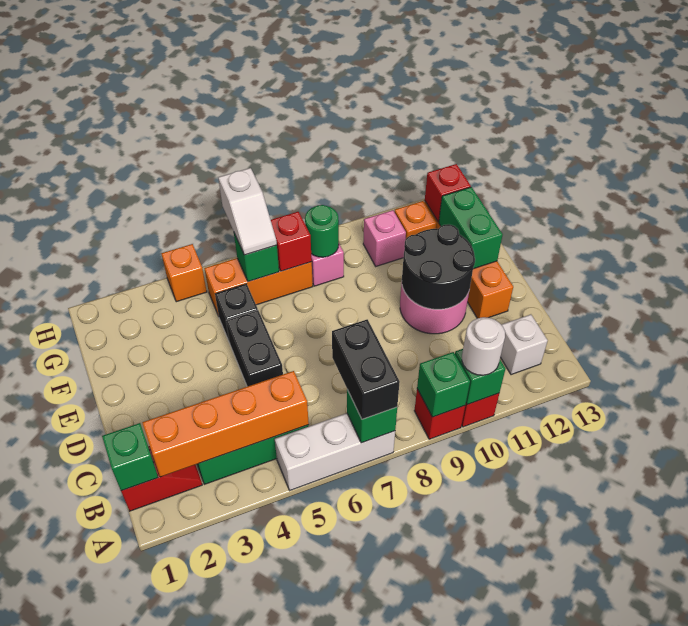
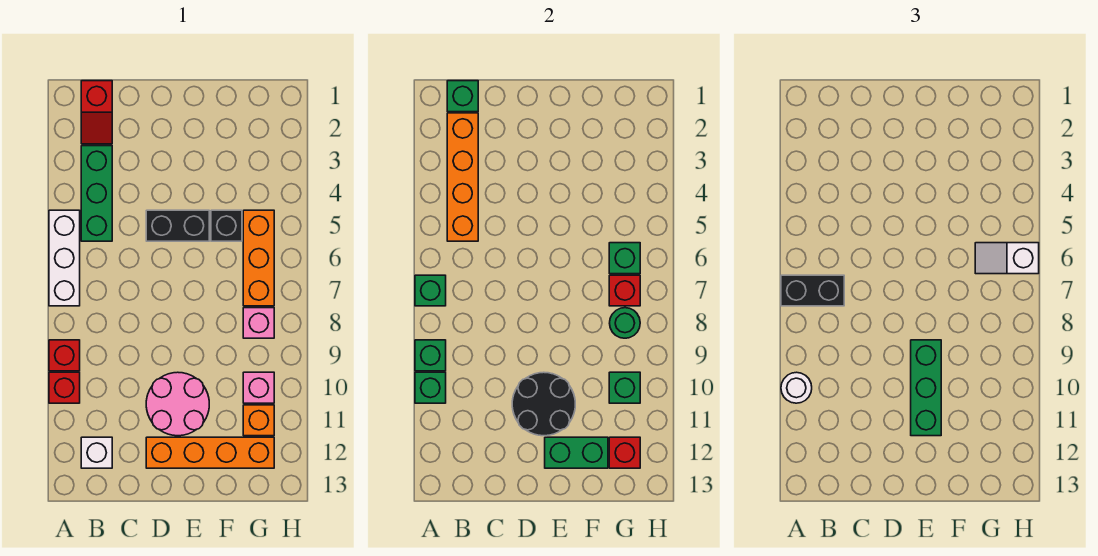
none -> green 1x3 brick [911,340,941,436]
none -> green 1x1 brick [609,372,640,403]
orange 1x1 brick [161,244,207,302] -> none

